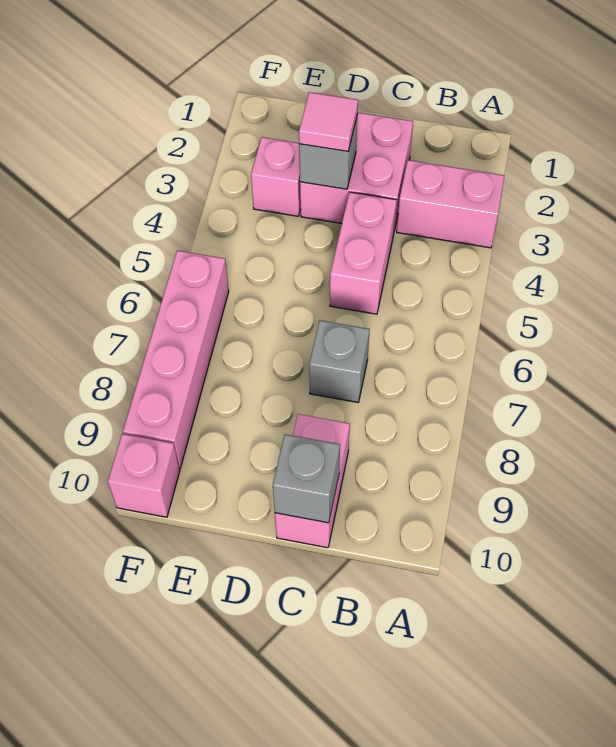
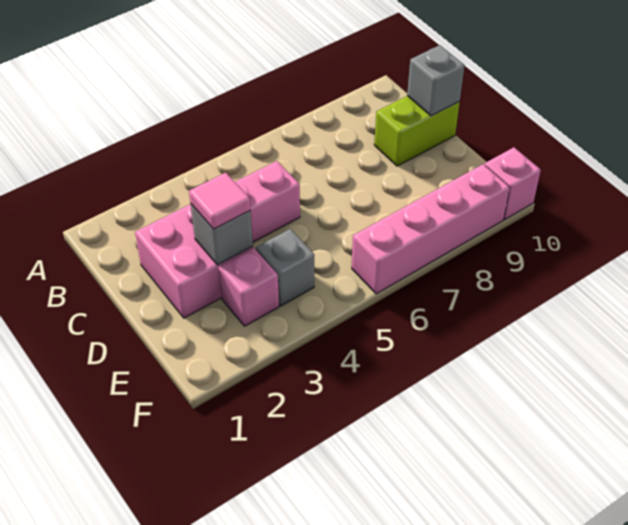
pink 1x2 brick [397,160,504,248] -> none
grey 1x1 brick [309,320,370,402] -> grey 1x1 brick moved to [256,229,314,306]
pink 1x2 brick [275,414,350,548] -> lime 1x2 brick [374,96,460,166]

